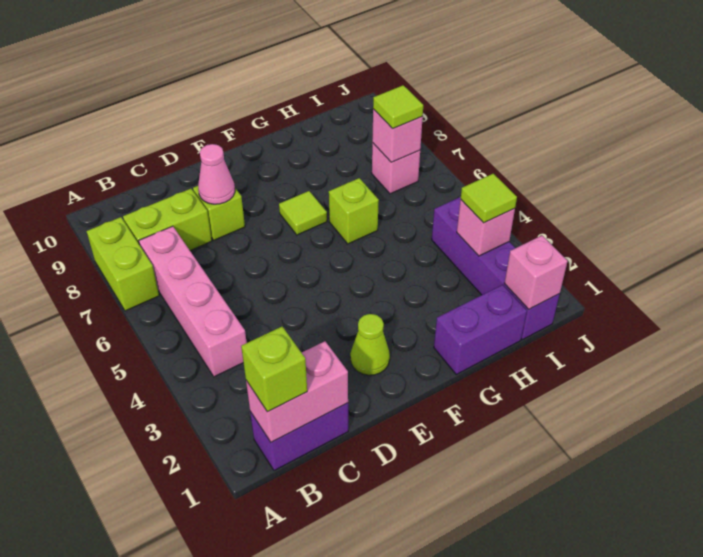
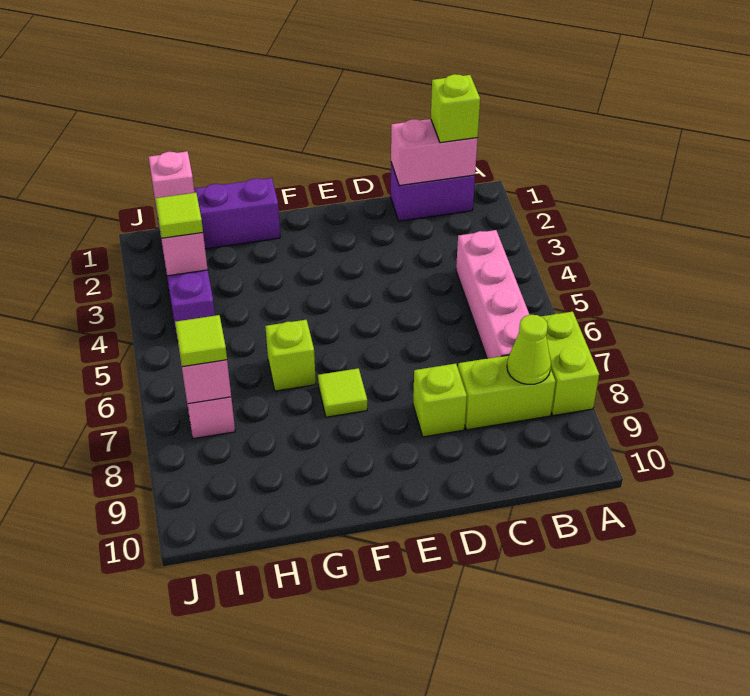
pink 1x1 cone [198,144,235,204] -> none
lime 1x1 cone [350,314,390,375] -> lime 1x1 cone moved to [507,315,551,384]

